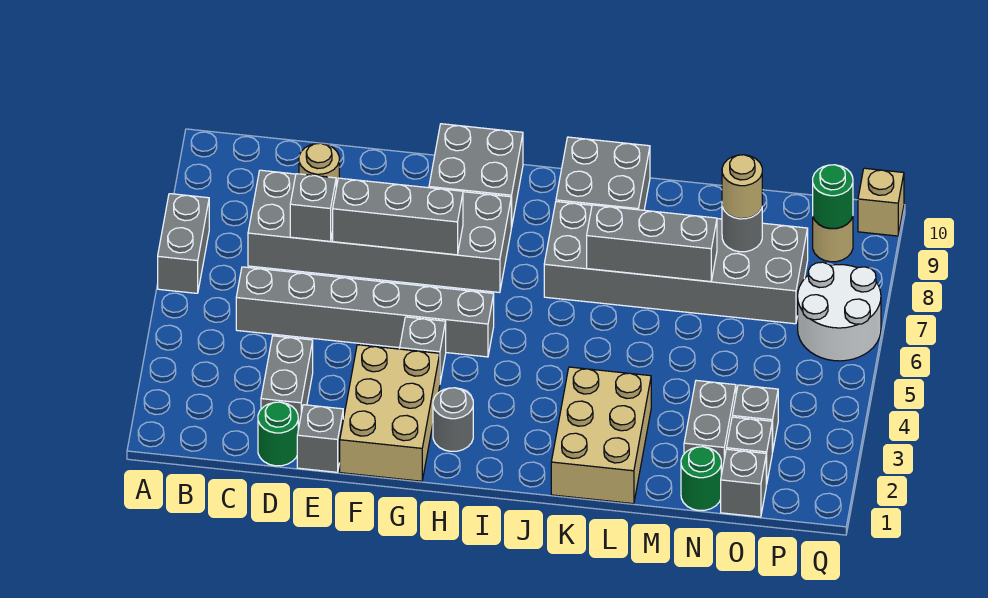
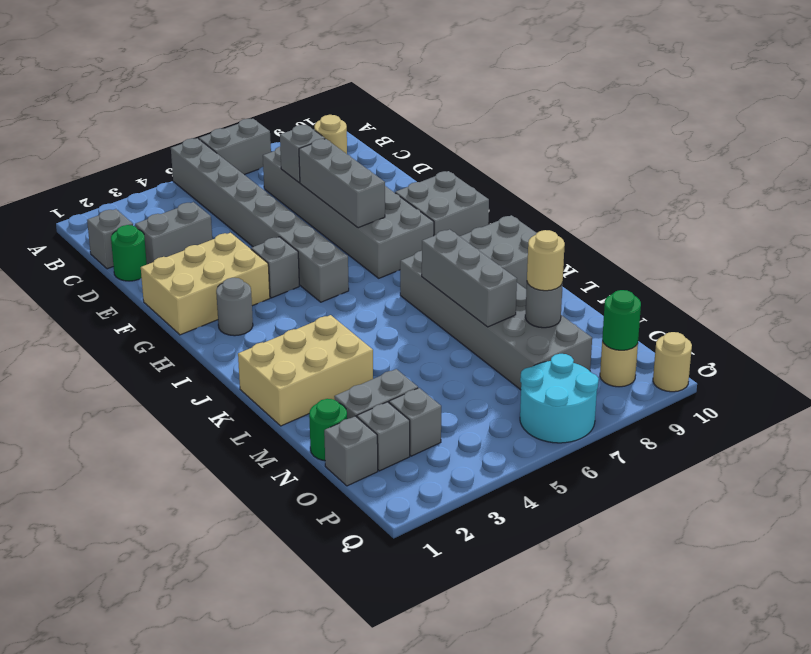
grey 1x6 brick [236,267,494,357] -> grey 1x8 brick [171,138,349,302]
grey 1x1 brick [297,405,343,472] -> grey 1x1 brick moved to [87,209,133,269]
white 2x2 round brick [798,262,881,361] -> cyan 2x2 round brick [520,354,599,443]
tan 1x1 brick [858,168,904,236] -> tan 1x1 round brick [653,332,692,392]

